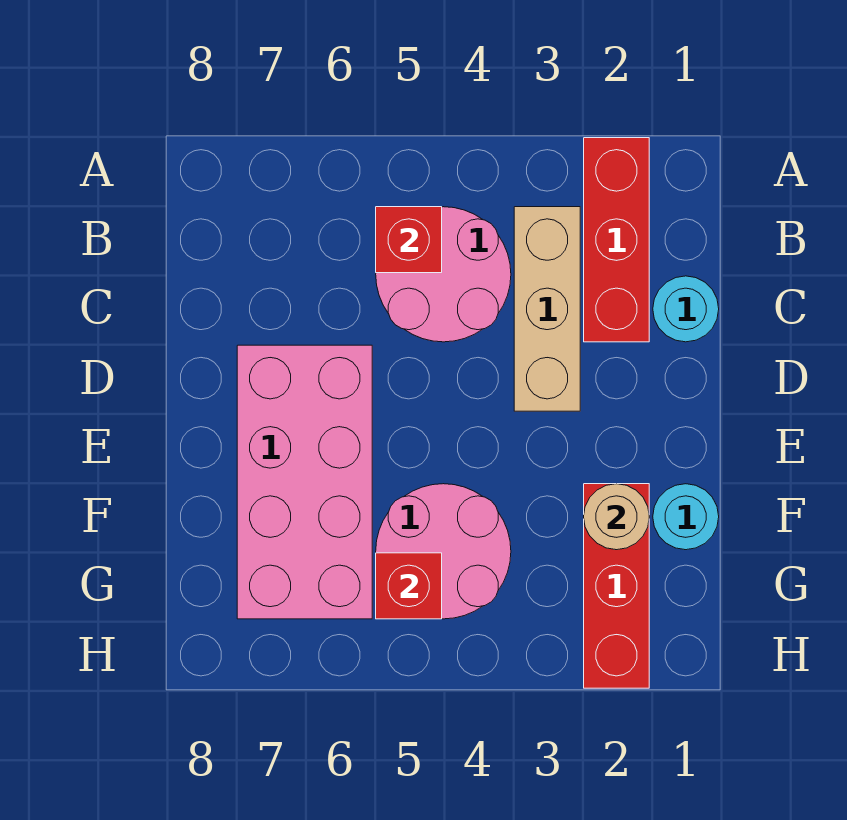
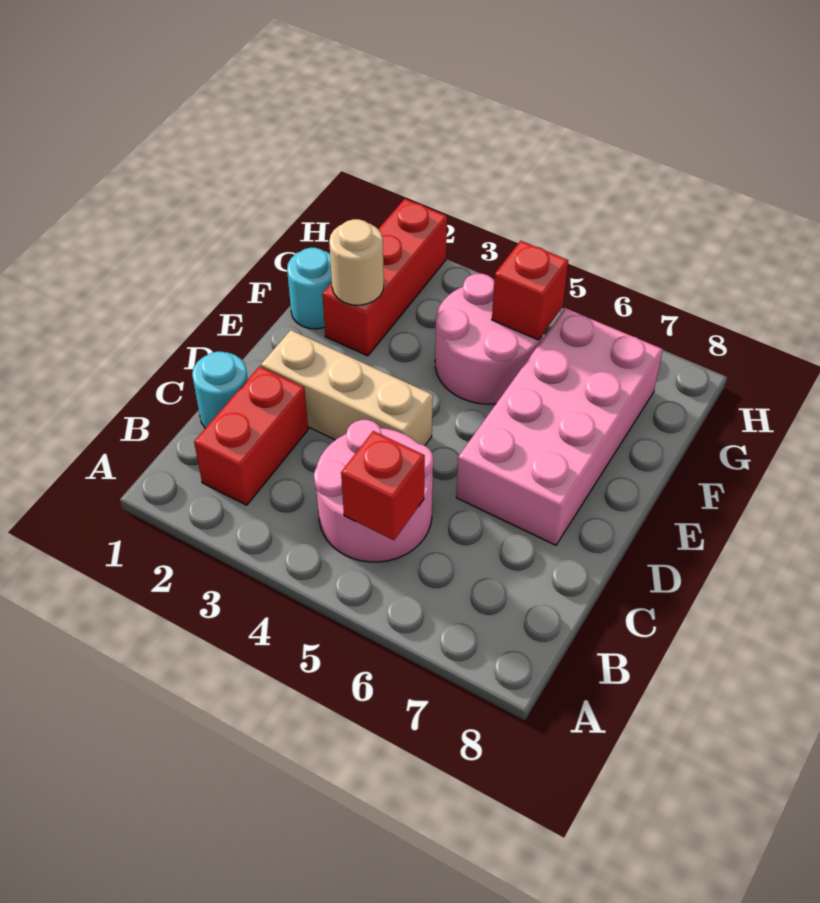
red 1x3 brick [584,138,649,342] -> red 1x2 brick [194,366,308,505]
tan 1x3 brick [514,207,580,411] -> tan 1x3 brick turned to [261,330,433,445]

